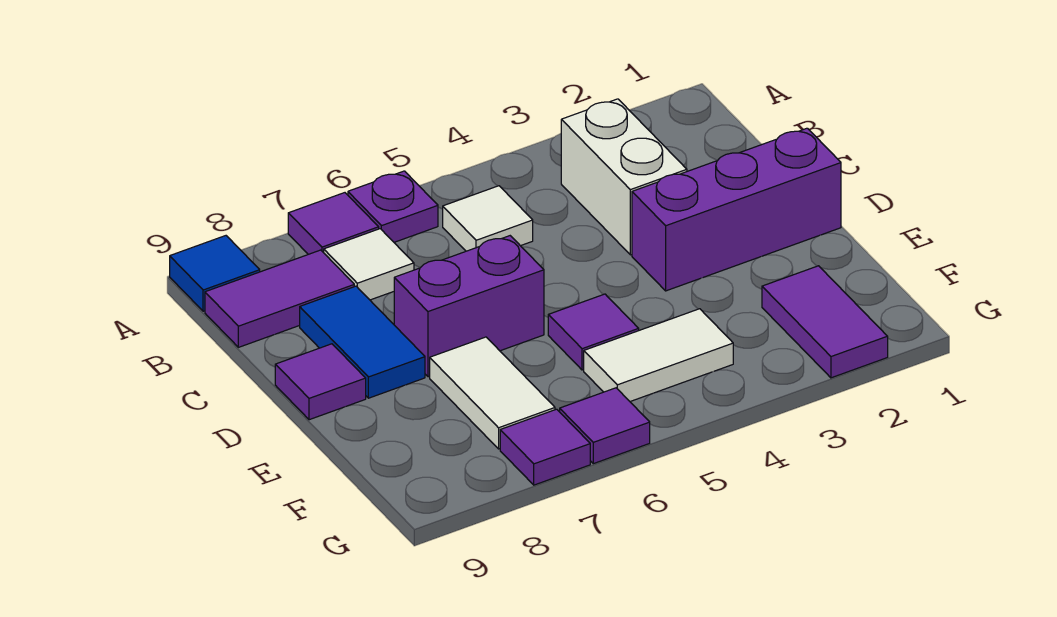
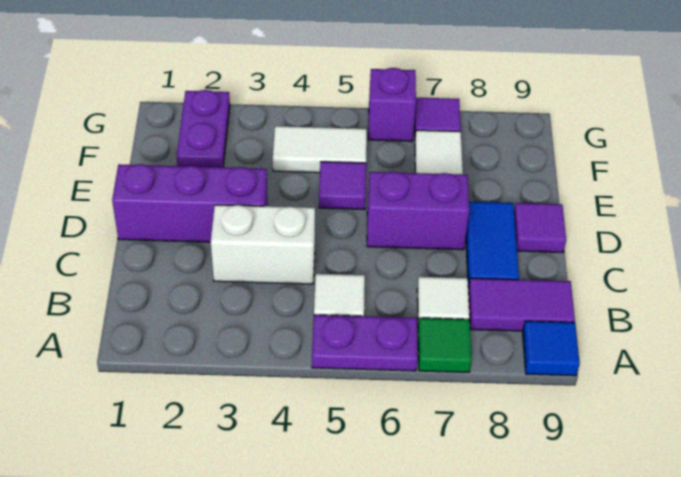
purple 1x1 plate [348,171,438,242] -> purple 1x2 plate [312,315,418,371]
purple 1x1 tile [288,193,379,254] -> green 1x1 tile [418,318,472,372]
white 1x2 brick [561,99,687,255] -> white 1x2 brick turned to [211,205,315,284]
purple 1x2 tile [762,266,888,378] -> purple 1x2 plate [177,90,230,167]
purple 1x1 tile [560,388,650,464] -> purple 1x1 brick [368,68,416,141]

